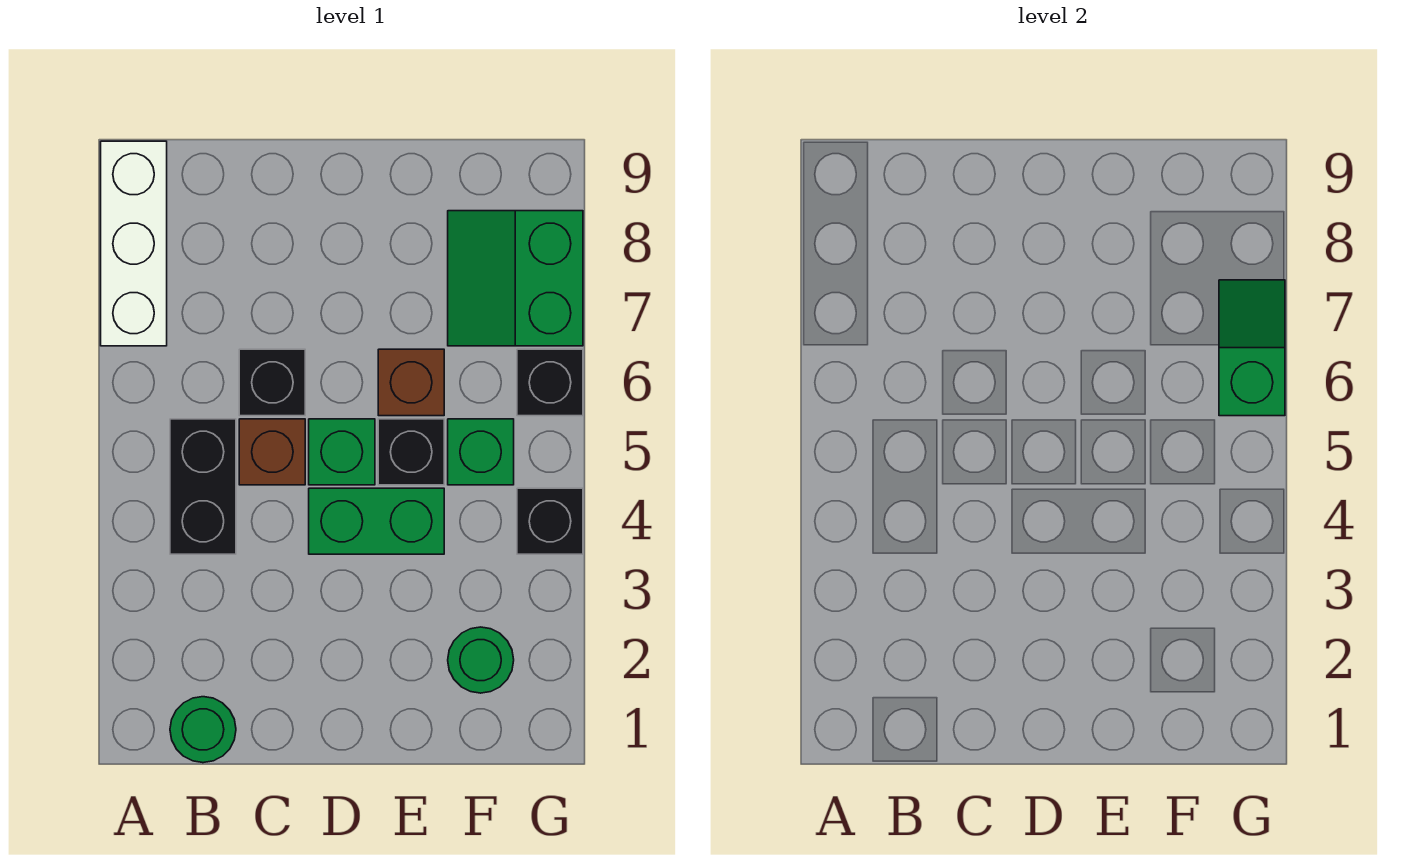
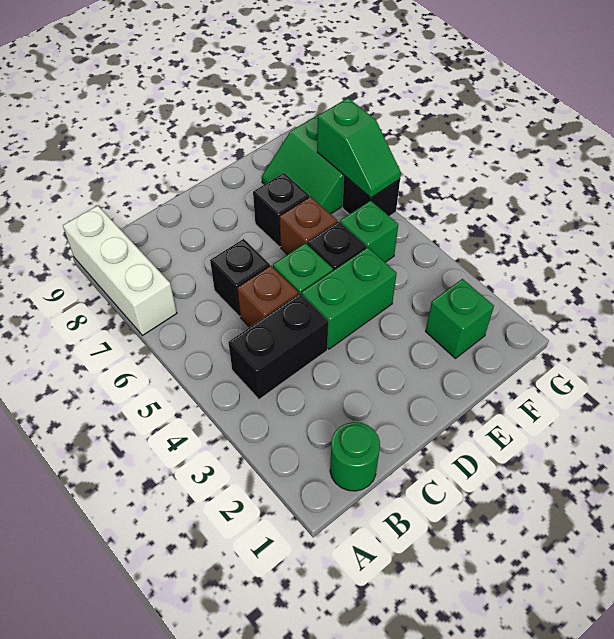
black 1x2 brick [170,419,236,554] -> black 1x2 brick turned to [228,294,328,399]
green 1x1 round brick [448,627,514,693] -> green 1x1 brick [426,279,494,358]
black 1x1 brick [517,488,583,554] -> black 1x1 brick moved to [253,173,309,247]
green 1x2 slope [1219,280,1285,416] -> green 1x2 slope turned to [317,98,401,198]

